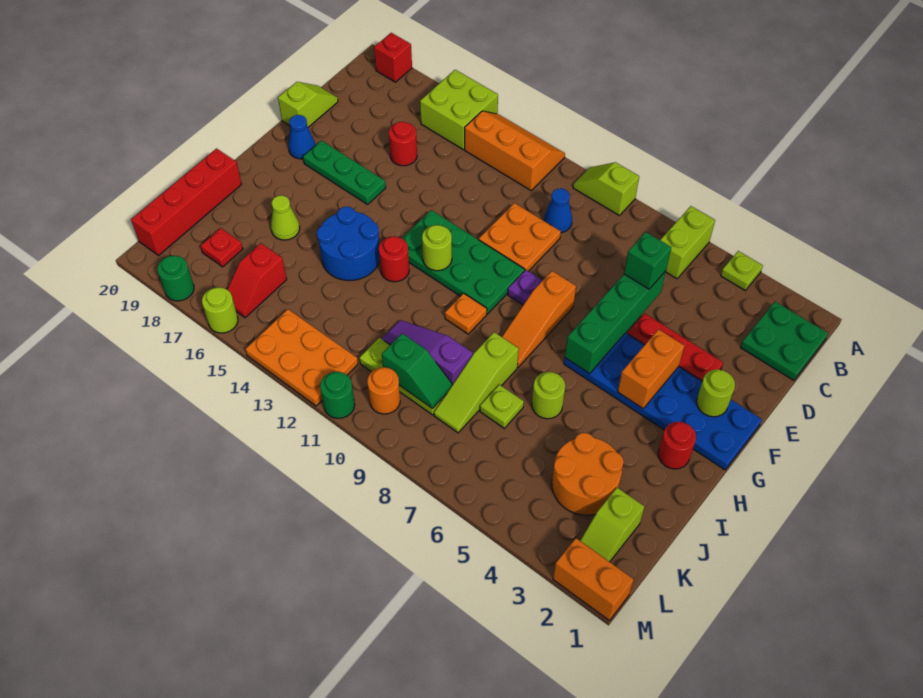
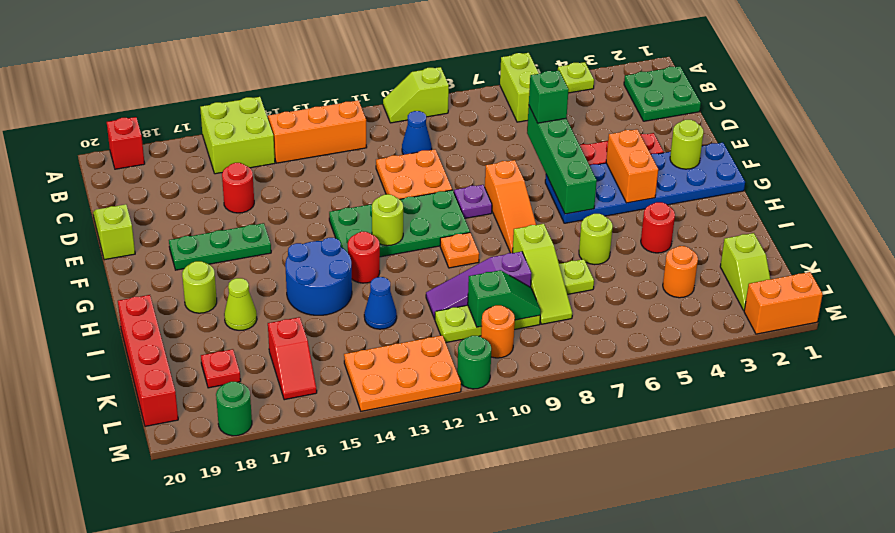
blue 1x1 cone [288,115,315,159] -> blue 1x1 cone moved to [364,277,397,329]
red 1x1 round brick [658,422,696,469] -> red 1x1 round brick moved to [641,202,675,253]
orange 2x2 round brick [552,433,624,515] -> orange 1x1 round brick [663,246,698,298]
lime 1x1 round brick [202,287,238,333] -> lime 1x1 round brick moved to [182,261,217,313]

